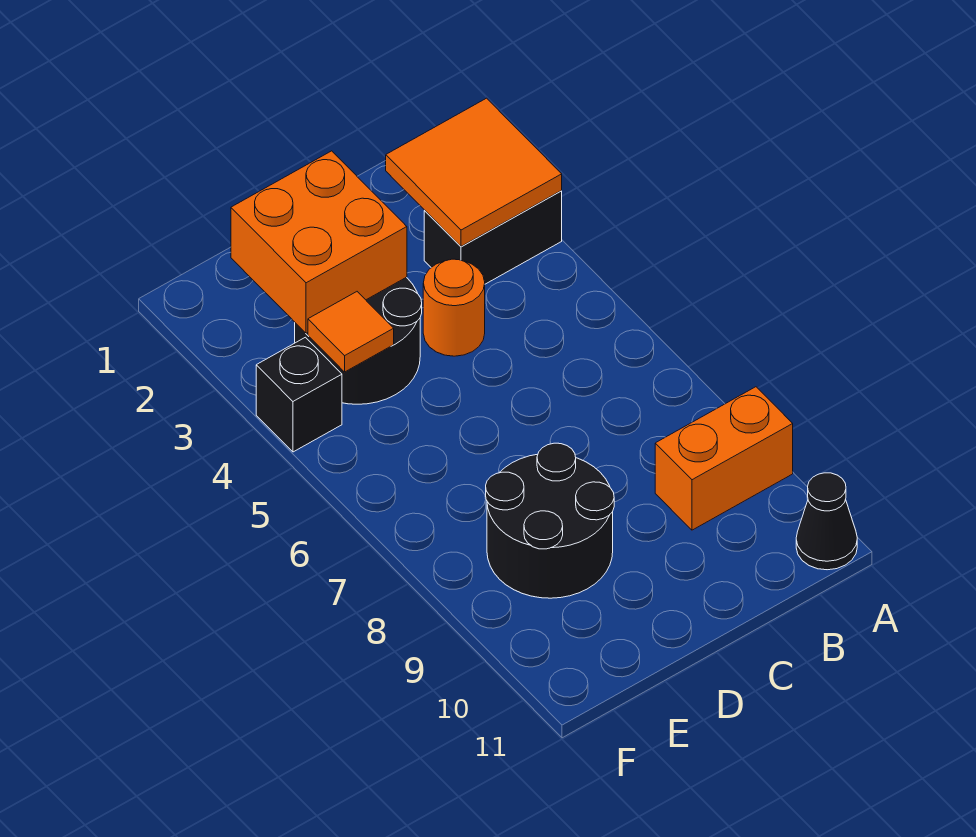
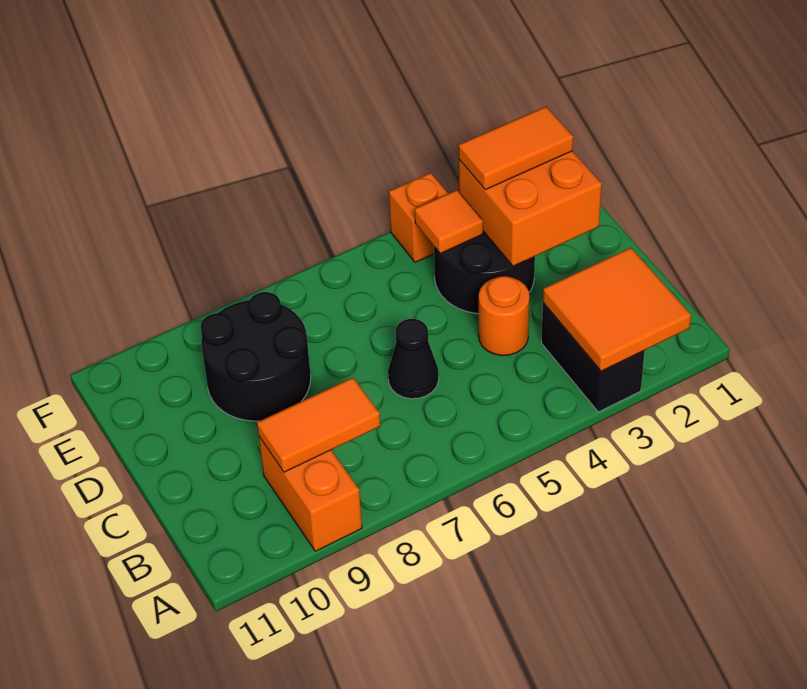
black 1x1 cone [796,473,857,570] -> black 1x1 cone moved to [388,319,439,399]
none -> orange 1x2 tile [257,378,380,472]
none -> orange 1x2 tile [459,107,573,190]
black 1x1 brick [256,337,342,452] -> orange 1x1 brick [389,173,448,262]

